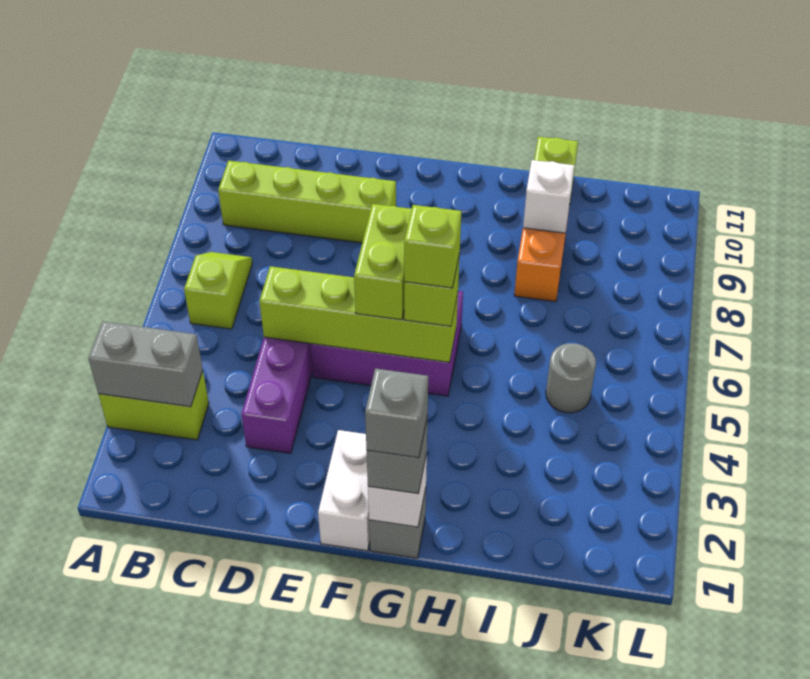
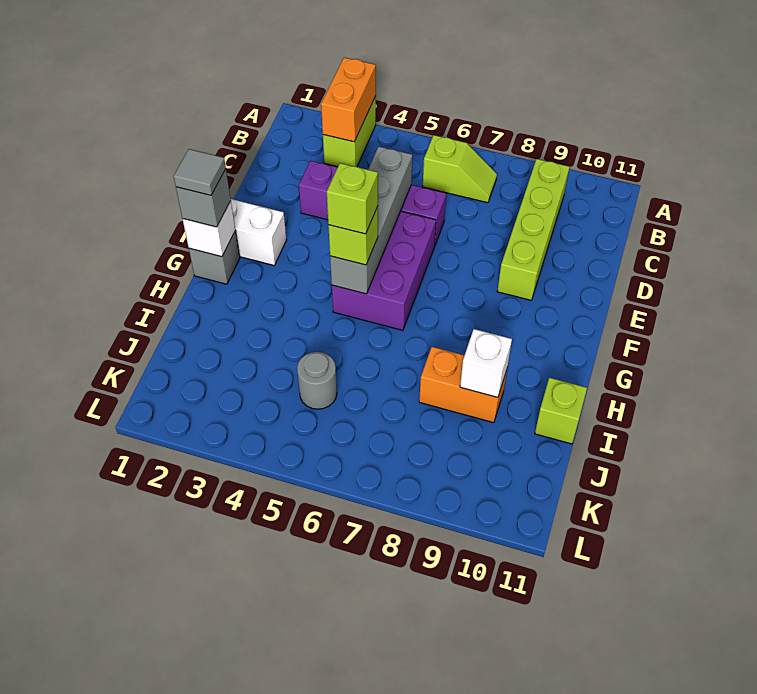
grey 1x2 brick [88,321,203,407] -> orange 1x2 brick [321,58,376,142]
lime 1x4 brick [259,266,458,362] -> grey 1x4 brick [330,147,412,294]
lime 1x2 brick [354,204,412,320] -> none
grey 1x1 brick [365,368,428,458] -> grey 1x1 tile [173,149,226,195]

